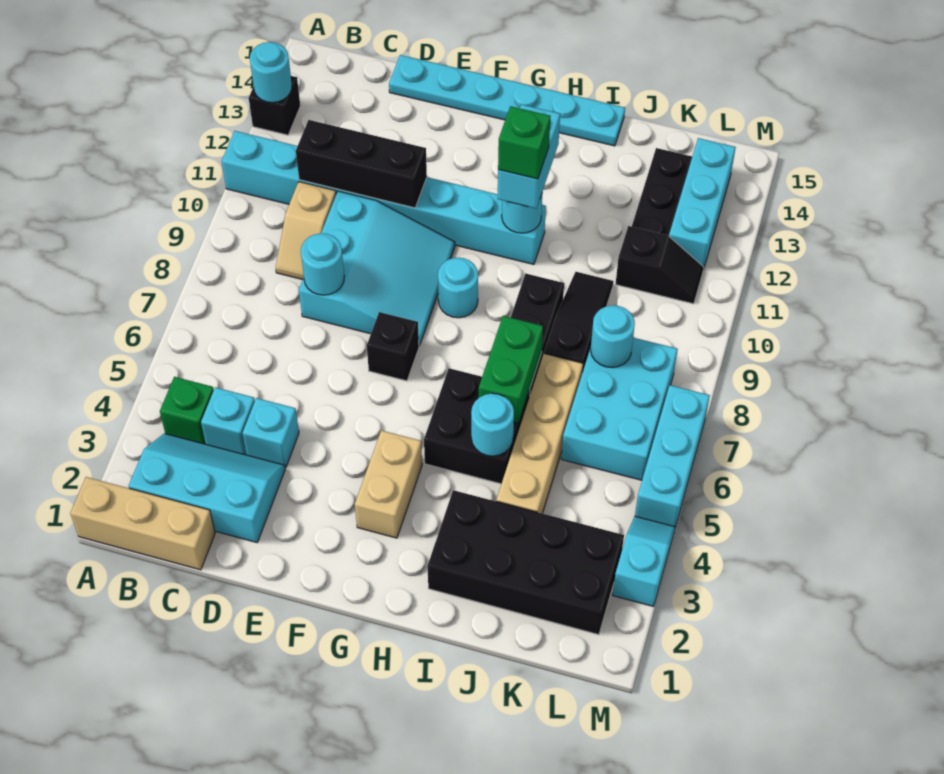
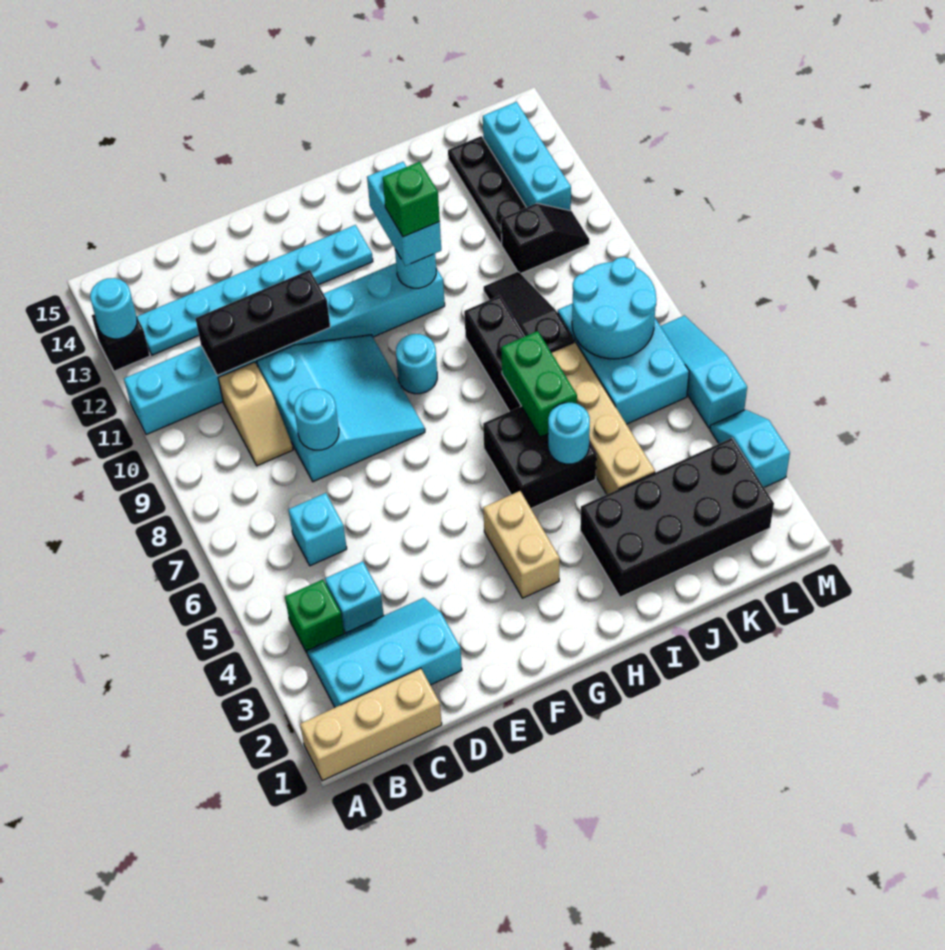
cyan 1x1 brick [243,398,299,468] -> cyan 1x1 brick moved to [288,493,347,566]
cyan 1x6 plate [389,55,625,146] -> cyan 1x6 plate moved to [137,225,373,355]
black 1x1 brick [367,312,419,381] -> none
cyan 1x1 round brick [591,305,635,368] -> cyan 2x2 round brick [572,257,657,359]
cyan 1x3 brick [635,385,710,527] -> cyan 1x3 slope [661,316,747,428]

